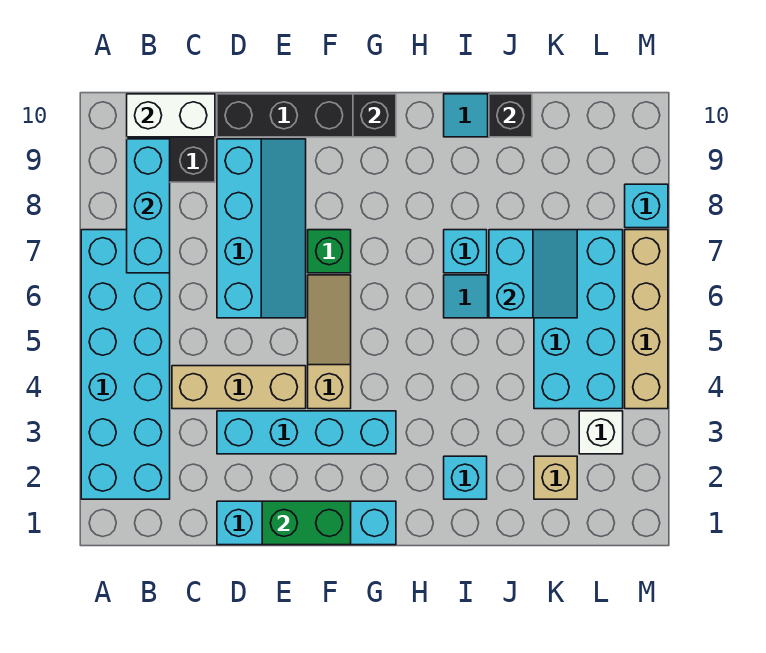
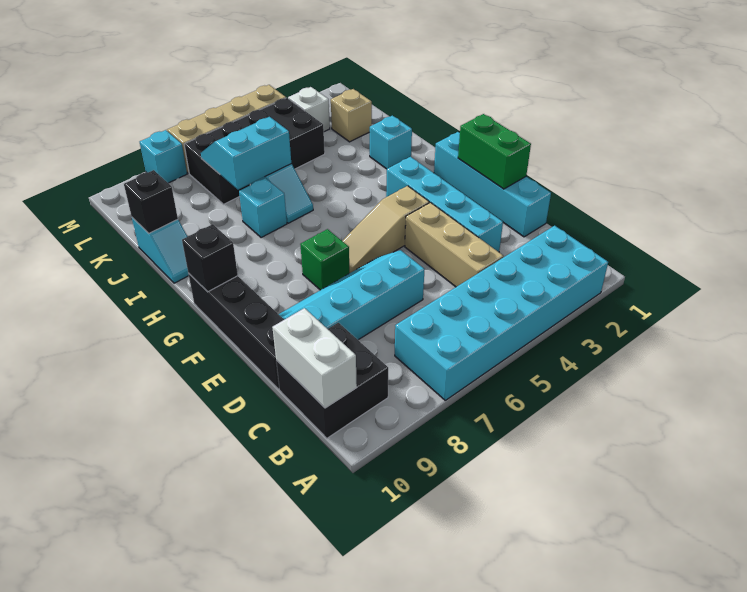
cyan 1x3 brick [127,139,170,273] -> none
cyan 2x4 brick [534,230,623,409] -> black 2x4 brick [184,98,325,204]

